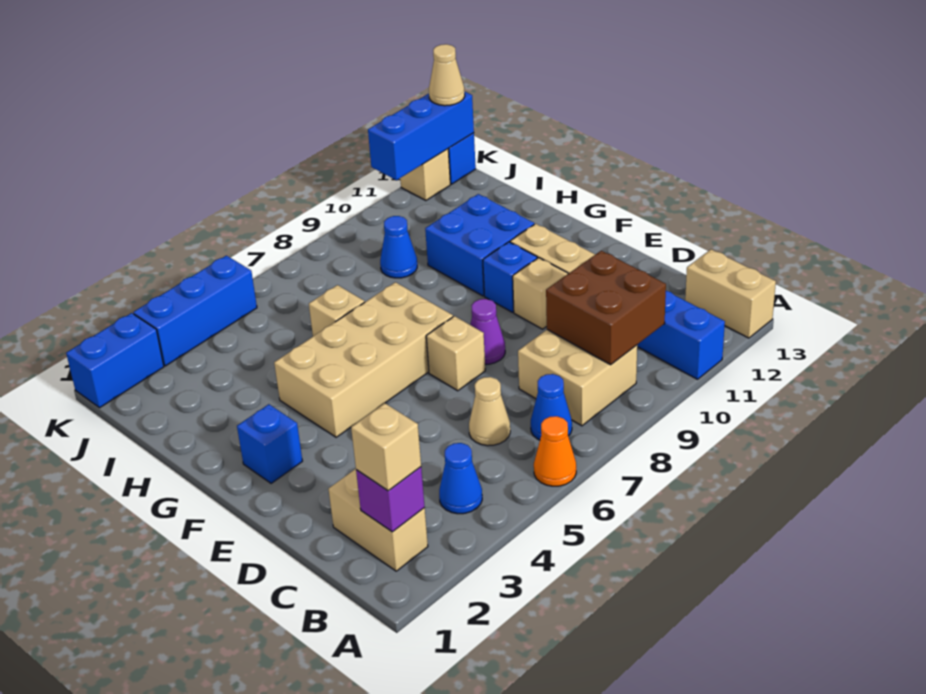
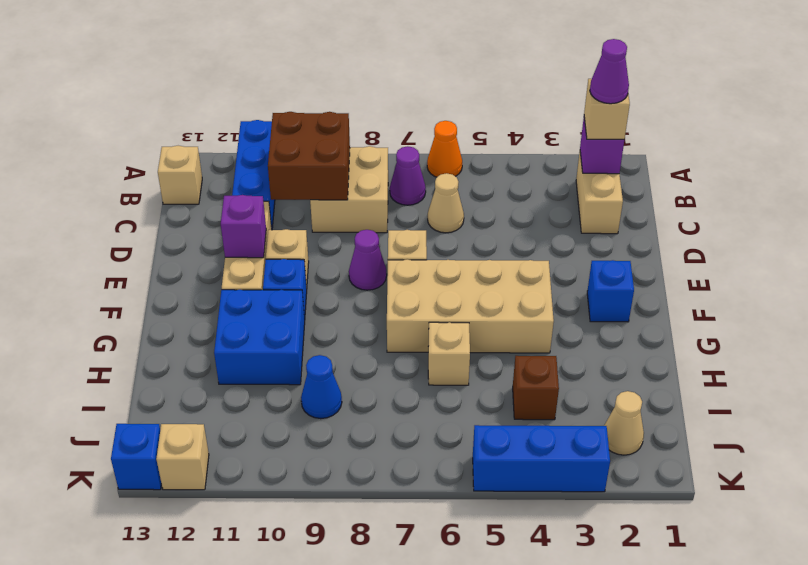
tan 1x2 brick [685,249,776,338] -> tan 1x1 brick [158,146,202,204]
none -> purple 1x1 cone [590,39,629,104]
blue 1x1 cone [439,443,482,514] -> none
blue 1x1 cone [531,374,572,440] -> purple 1x1 cone [390,146,426,205]
none -> purple 1x1 brick [221,195,266,258]
none -> brown 1x1 brick [513,356,559,420]
blue 1x2 brick [66,313,164,408] -> none
blue 1x3 brick [368,91,474,180] -> none
tan 1x1 cone [429,44,465,106] -> tan 1x1 cone moved to [604,391,644,455]

